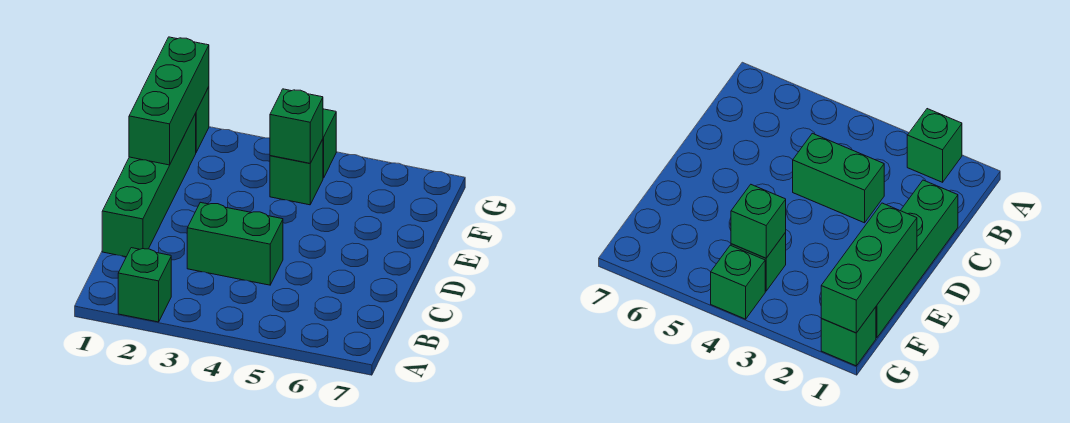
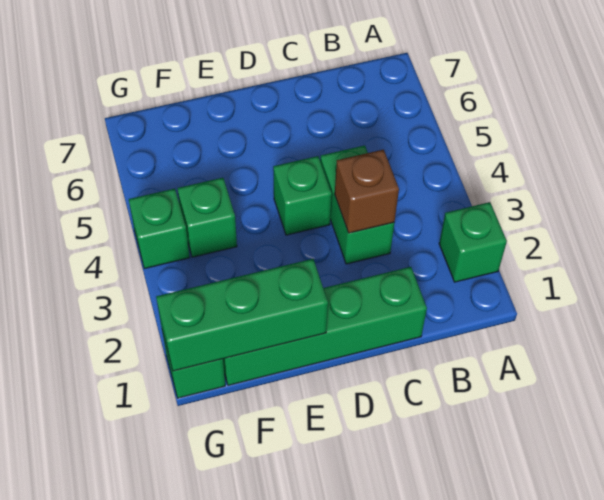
none -> brown 1x1 brick [335,150,399,233]
green 1x1 brick [270,89,323,163] -> green 1x1 brick moved to [273,156,332,235]

